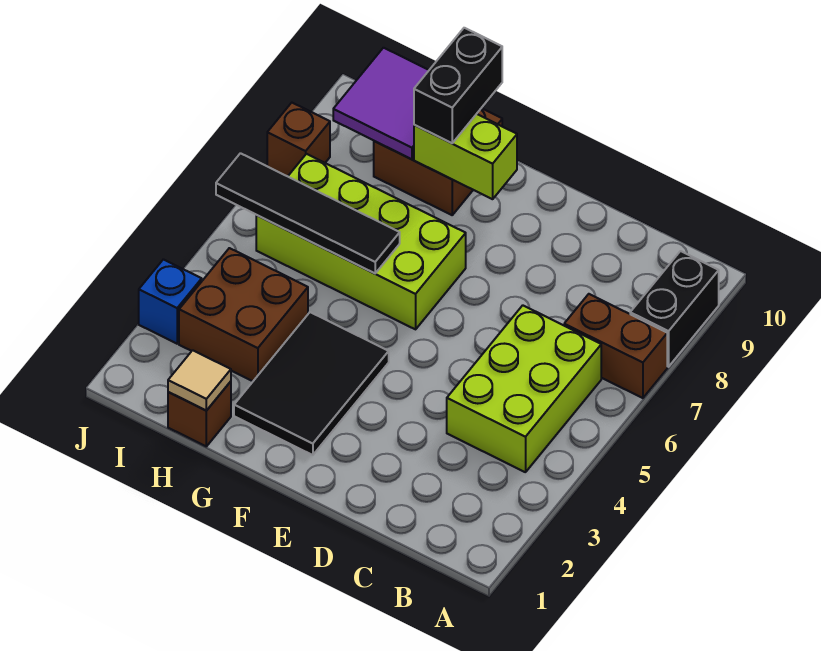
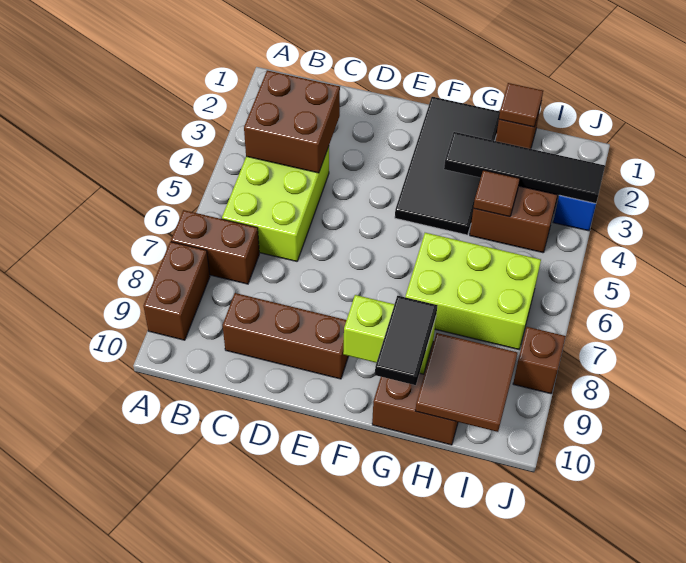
black 1x2 brick [630,251,719,367] -> brown 1x2 brick [144,242,210,340]
none -> brown 2x2 brick [244,70,340,173]
none -> brown 1x3 brick [222,293,348,379]
black 2x3 tile [234,312,389,455] -> black 2x4 tile [395,97,500,235]
lime 2x4 brick [256,154,466,329] -> lime 2x3 brick [405,233,541,349]
black 1x4 tile [216,153,400,273] -> black 1x4 tile moved to [444,132,605,203]
black 1x2 brick [414,28,502,143] -> black 1x2 tile [375,296,437,385]
tan 1x1 tile [168,350,231,411] -> brown 1x1 tile [499,83,543,127]
none -> brown 1x1 tile [474,170,520,217]
purple 2x2 tile [333,48,429,159] -> brown 2x2 tile [415,333,517,432]

